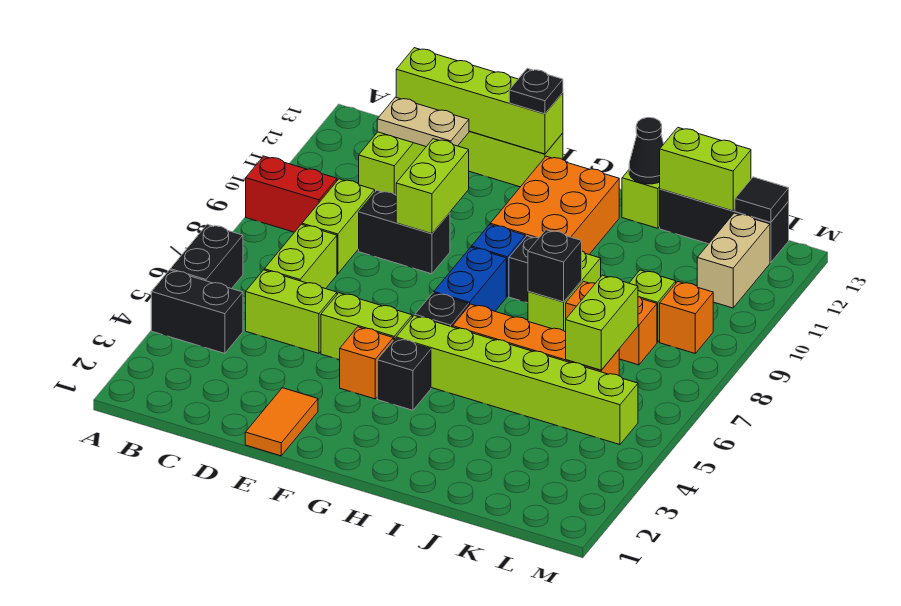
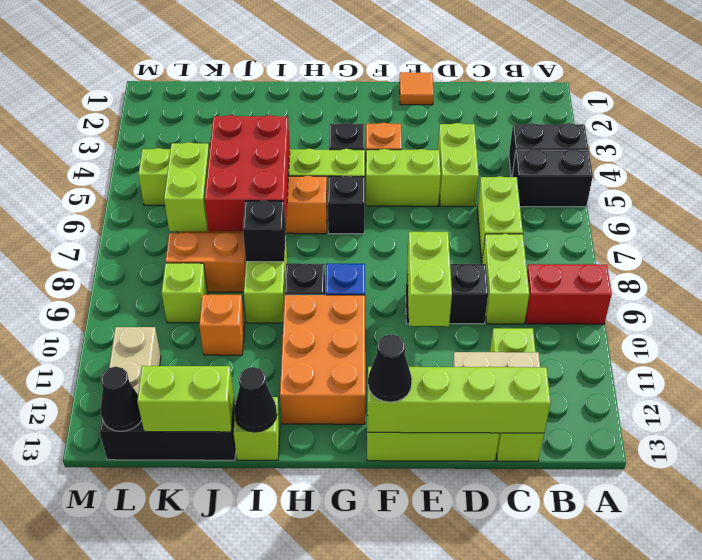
black 1x2 brick [170,224,243,289] -> black 1x2 brick turned to [512,149,593,207]
lime 1x2 brick [246,270,337,353] -> lime 1x2 brick turned to [438,123,479,206]
orange 1x2 tile [245,388,318,456] -> orange 1x1 tile [400,72,434,105]
black 1x1 plate [509,68,563,114] -> black 1x1 cone [368,335,412,402]
blue 1x2 brick [434,247,506,311] -> none
none -> red 2x3 brick [205,115,290,231]
orange 1x1 brick [660,282,713,353] -> orange 1x1 brick moved to [199,295,245,355]
black 1x1 tile [735,177,789,222] -> black 1x1 cone [101,367,142,431]

